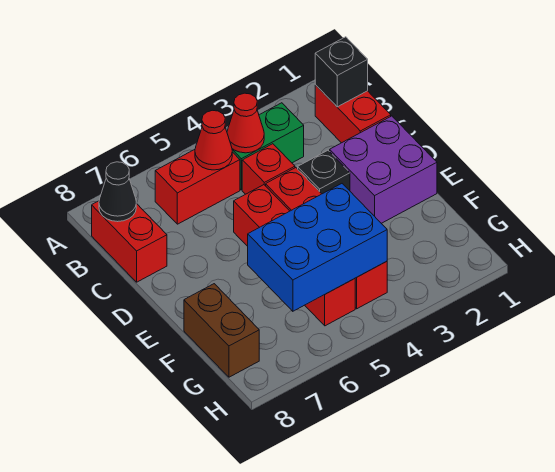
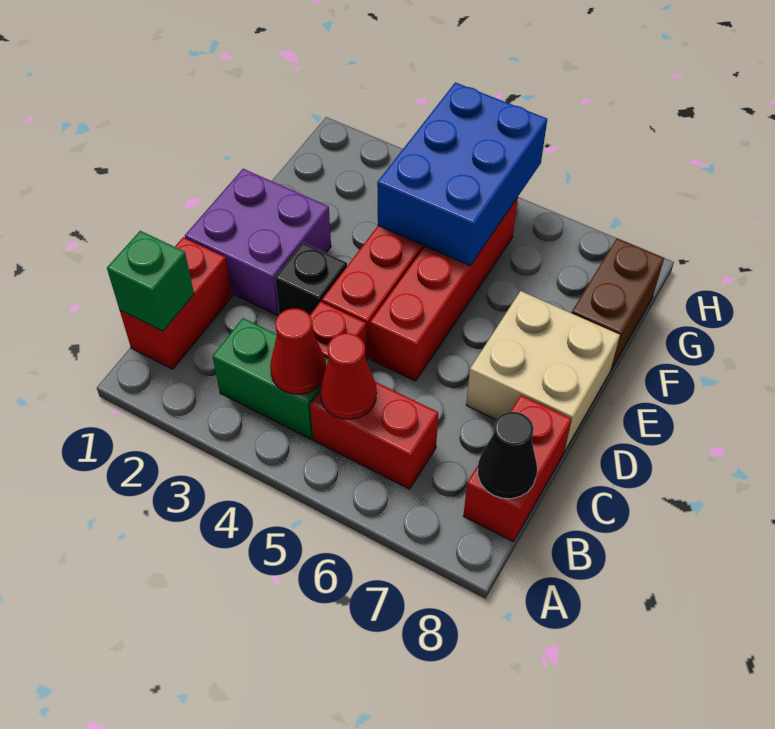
black 1x1 brick [315,37,368,107] -> green 1x1 brick [107,231,194,331]
none -> tan 2x2 brick [466,291,620,452]
blue 2x3 brick [248,184,387,311] -> blue 2x3 brick turned to [377,82,547,266]

